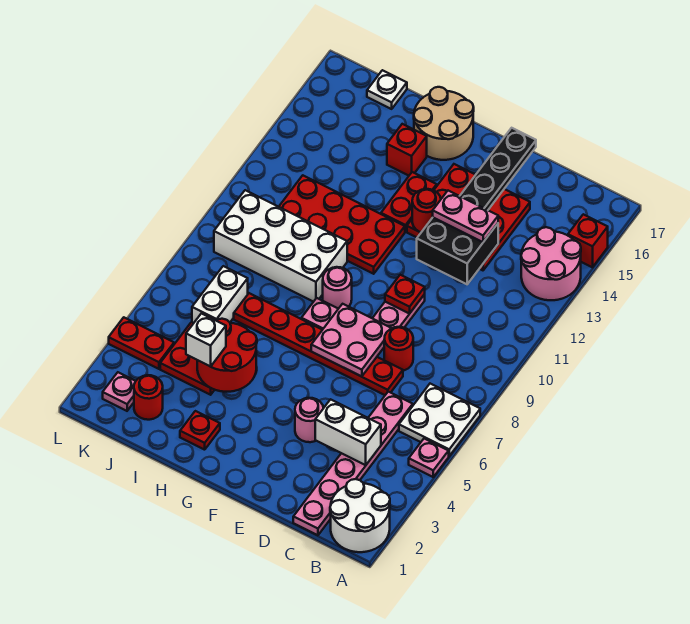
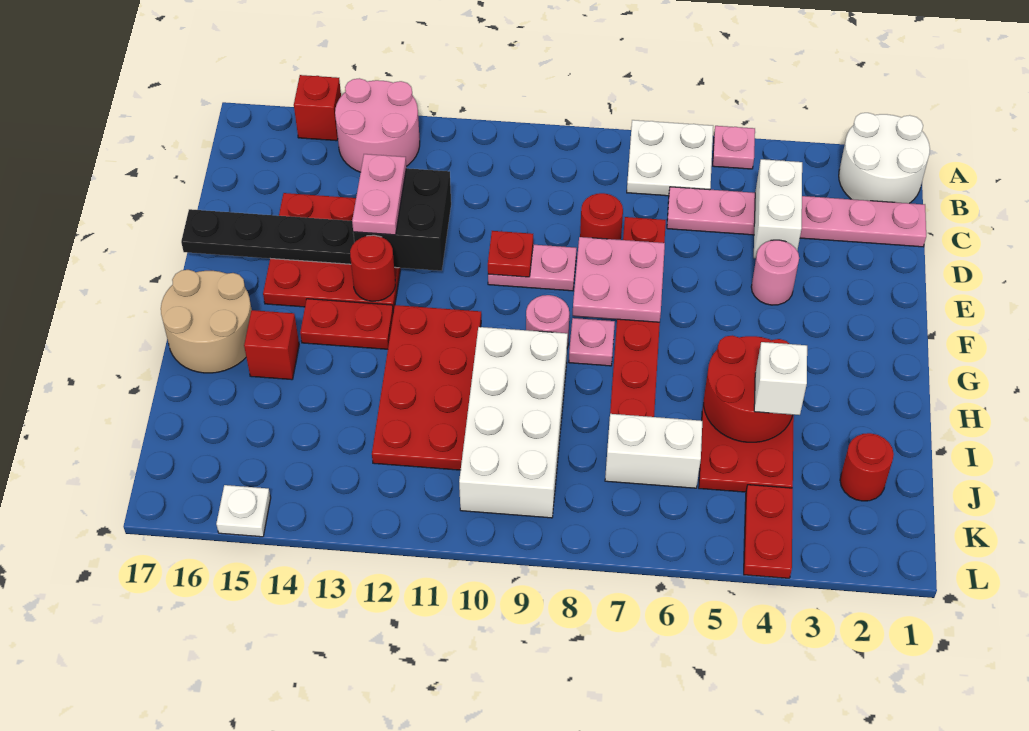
red 1x1 plate [180,411,220,450] -> none
white 1x1 plate [367,70,407,109] -> white 1x1 plate moved to [216,485,271,537]
pink 1x1 plate [103,372,136,411] -> none

